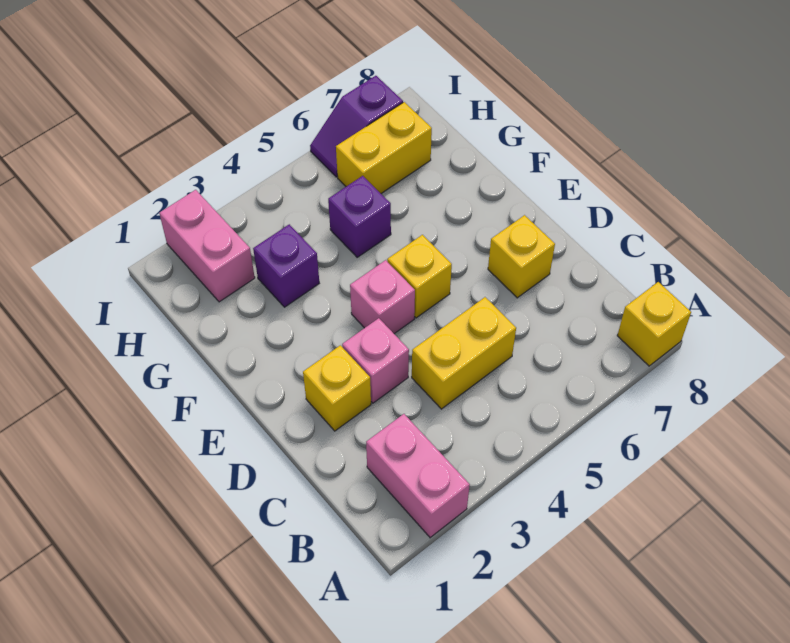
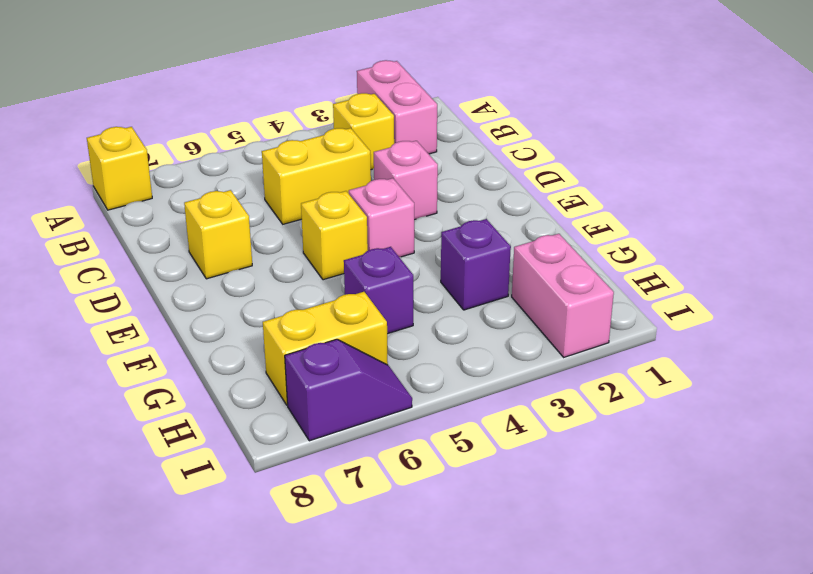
yellow 1x1 brick [303,345,371,431] -> yellow 1x1 brick moved to [333,93,394,170]

